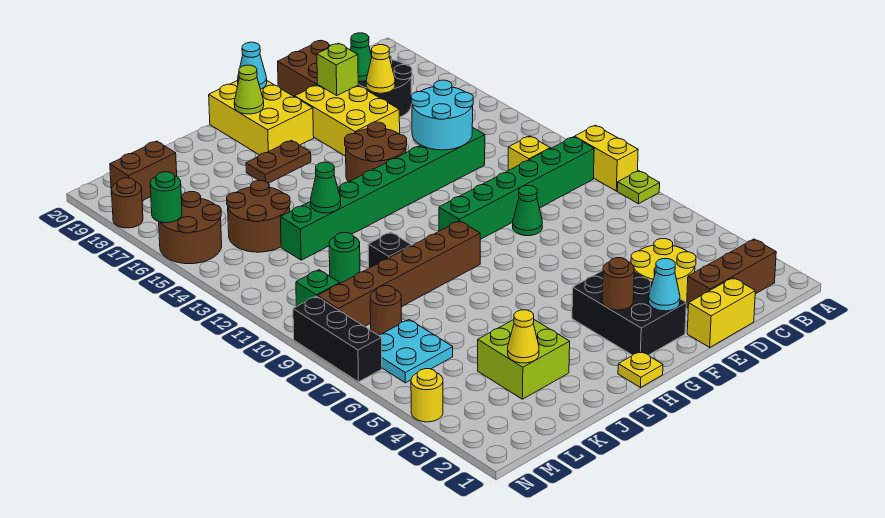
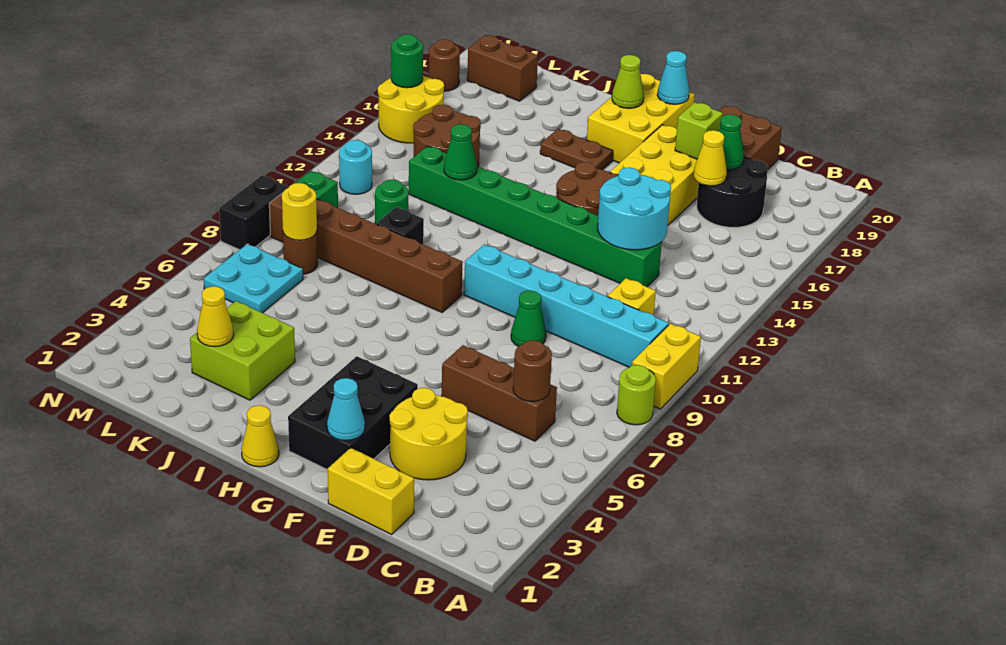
lime 1x1 plate [617,171,660,204] -> lime 1x1 round brick [617,365,656,425]
brown 1x3 brick [687,239,776,308] -> brown 1x3 brick moved to [442,345,557,441]
green 1x6 brick [439,137,594,239] -> cyan 1x6 brick [464,244,669,367]
brown 1x1 round brick [602,258,634,310] -> brown 1x1 round brick moved to [513,340,552,402]
yellow 1x1 plate [618,351,663,388] -> yellow 1x1 cone [242,405,279,467]
none -> cyan 1x1 round brick [339,140,372,194]
brown 2x2 round brick [159,192,222,264] -> yellow 2x2 round brick [378,76,444,143]
yellow 1x1 round brick [411,369,443,422] -> yellow 1x1 round brick moved to [282,183,317,240]
black 1x3 brick [293,296,382,382] -> black 1x2 brick [219,175,289,250]

